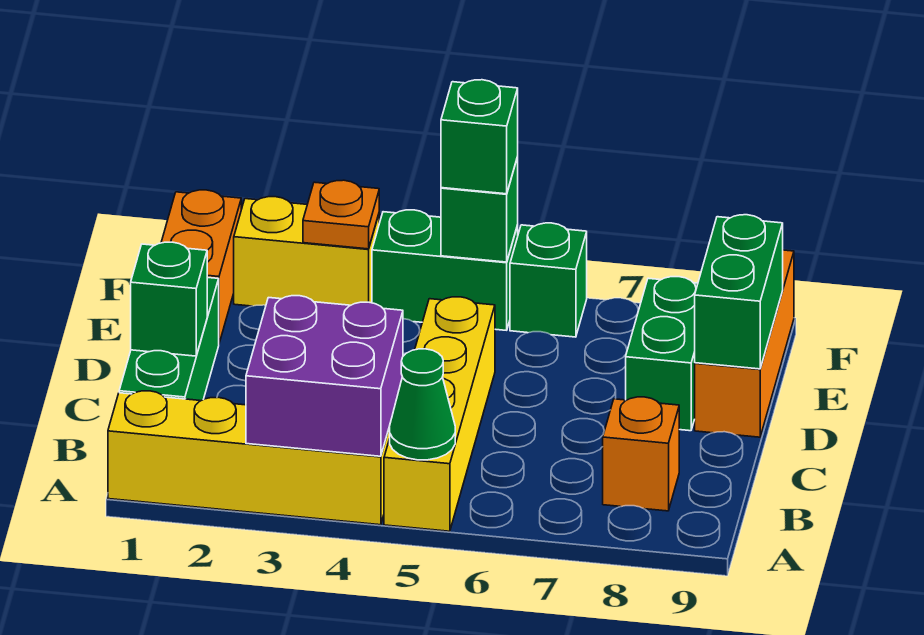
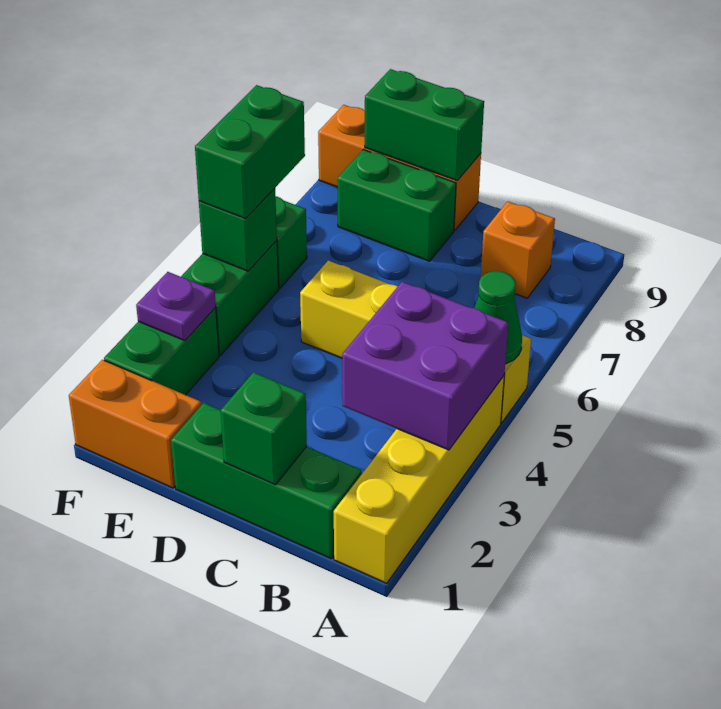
yellow 1x2 brick [234,197,379,306] -> green 1x2 brick [104,308,219,395]
orange 1x1 plate [303,180,379,249] -> purple 1x1 plate [136,272,216,341]
green 1x1 brick [441,80,518,194] -> green 1x2 brick [195,85,305,219]

